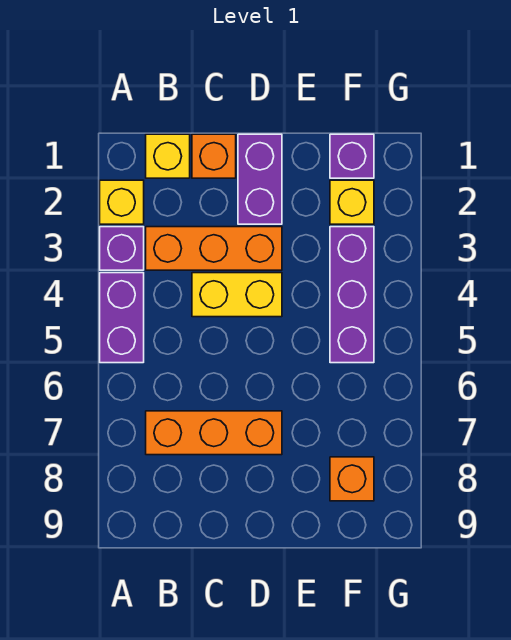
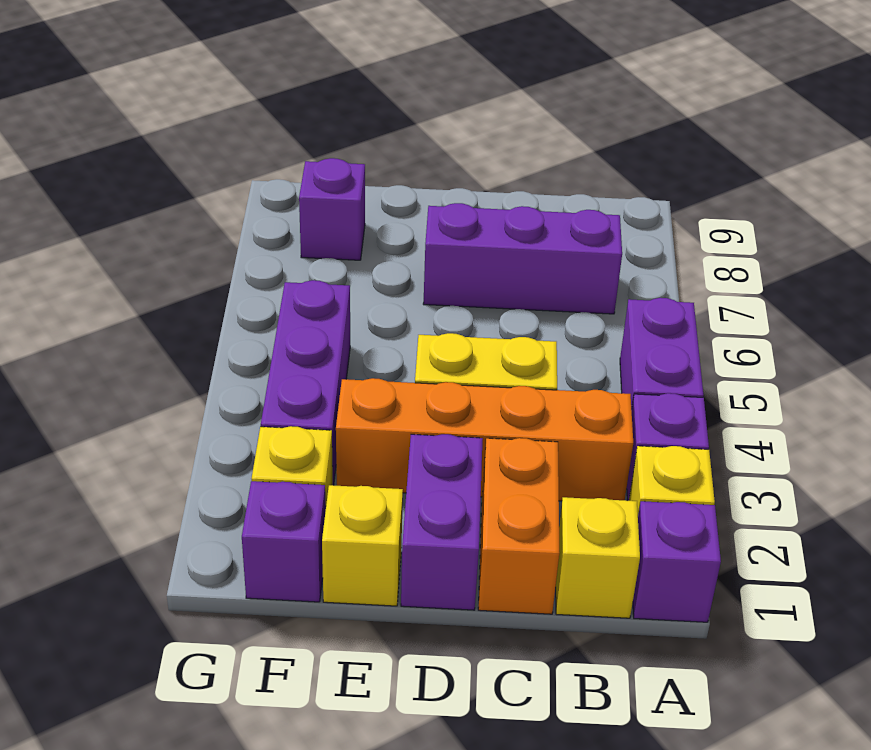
none -> purple 1x1 brick [633,501,721,622]
orange 1x3 brick [146,227,282,270] -> orange 1x4 brick [336,378,633,501]
orange 1x3 brick [146,411,282,455] -> purple 1x3 brick [423,203,622,314]
orange 1x1 brick [192,134,236,178] -> orange 1x2 brick [478,438,560,614]
none -> yellow 1x1 brick [322,485,403,606]
orange 1x1 brick [330,457,374,501] -> purple 1x1 brick [299,158,365,260]

